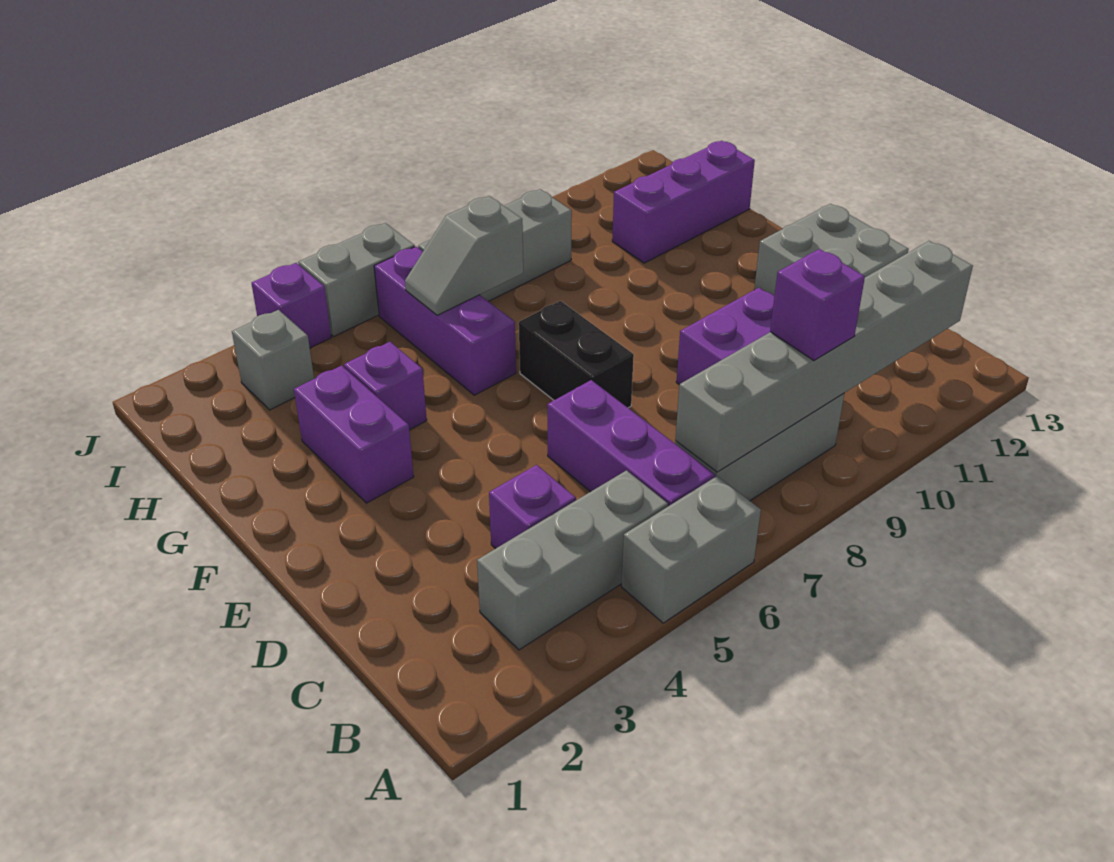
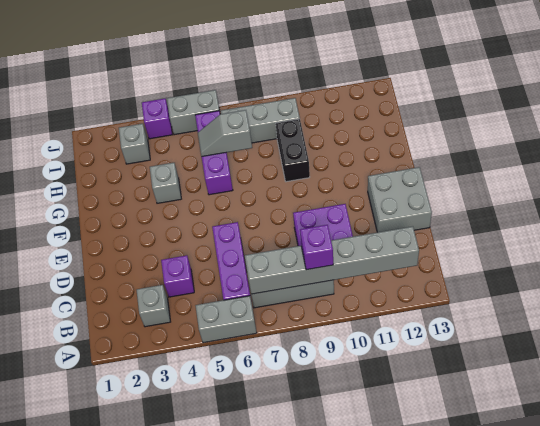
grey 1x3 brick [477,470,668,650] -> grey 1x1 brick [137,285,170,327]
black 1x2 brick [519,301,634,408] -> black 1x2 brick moved to [276,119,310,182]
purple 1x2 brick [294,366,414,503] -> none
purple 1x1 brick [344,342,427,430] -> grey 1x1 brick [150,163,181,203]
purple 1x3 brick [612,141,755,263] -> none

